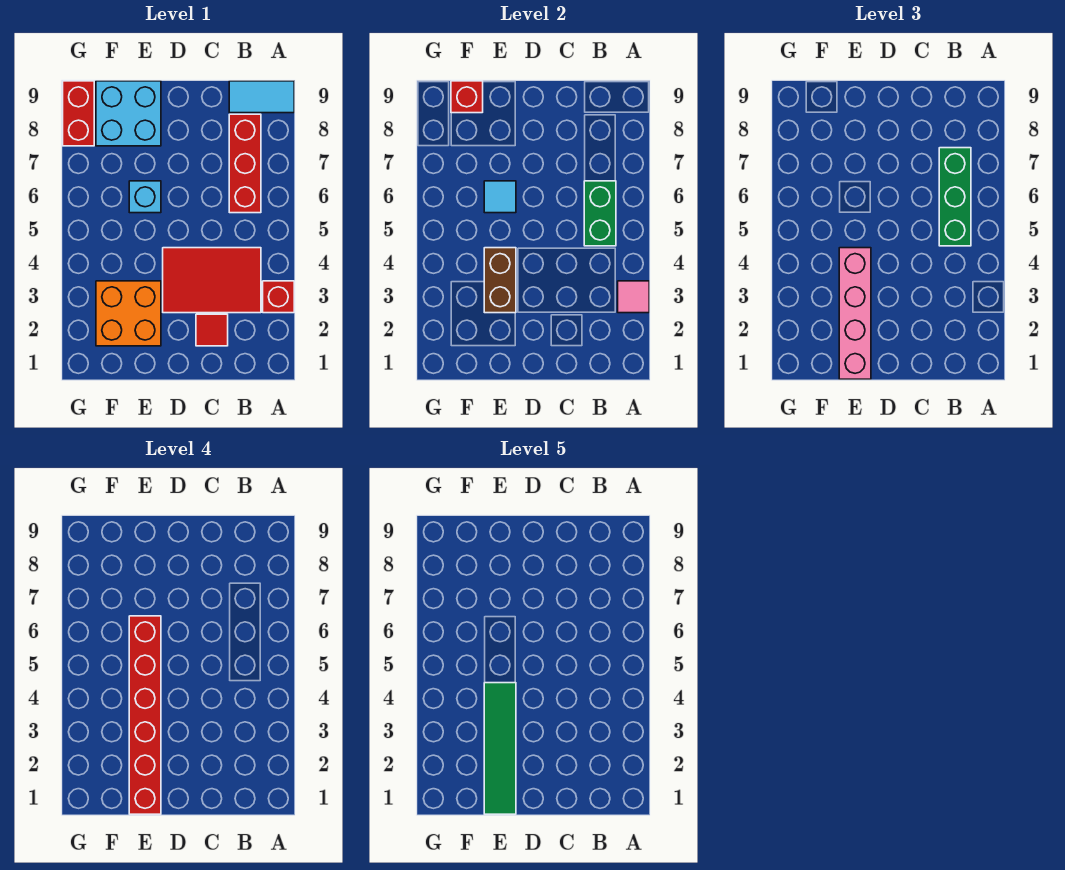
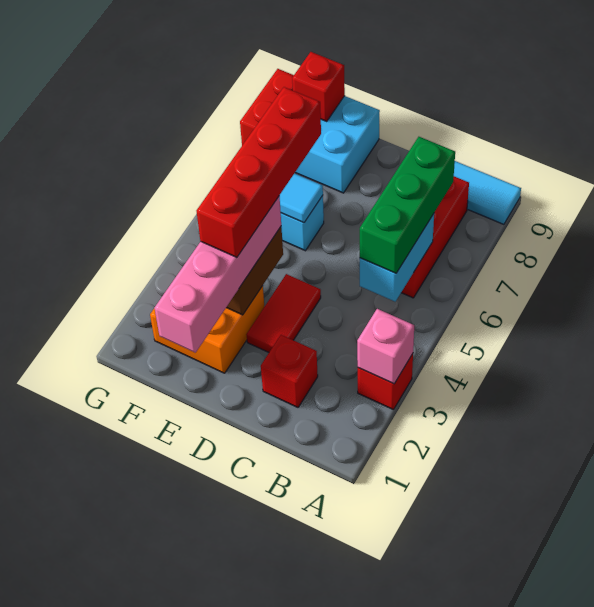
pink 1x1 tile [618,281,649,313] -> pink 1x1 brick [357,309,414,384]
red 2x3 tile [163,248,261,313] -> red 1x2 tile [246,274,321,352]
green 1x2 brick [584,181,616,246] -> cyan 1x2 brick [360,214,434,301]
red 1x1 tile [196,314,228,346] -> red 1x1 brick [261,335,318,407]
red 1x6 brick [129,616,161,814] -> red 1x4 brick [197,87,321,257]
green 1x4 tile [484,683,516,814] -> none

